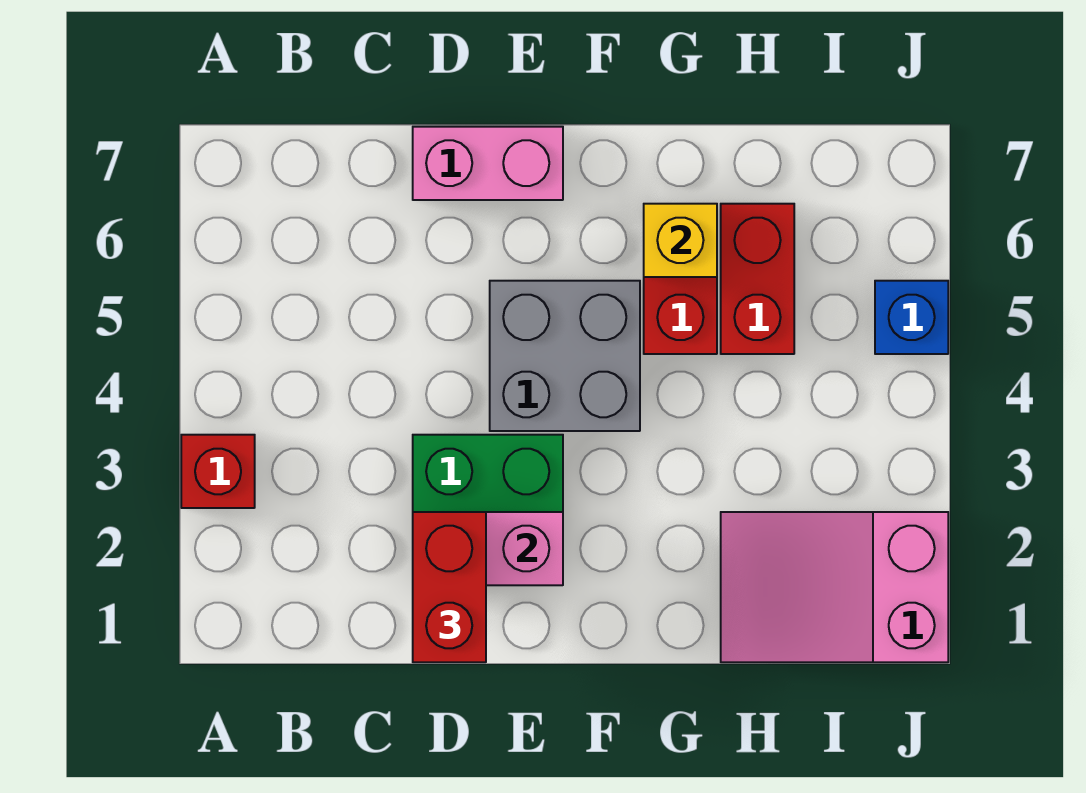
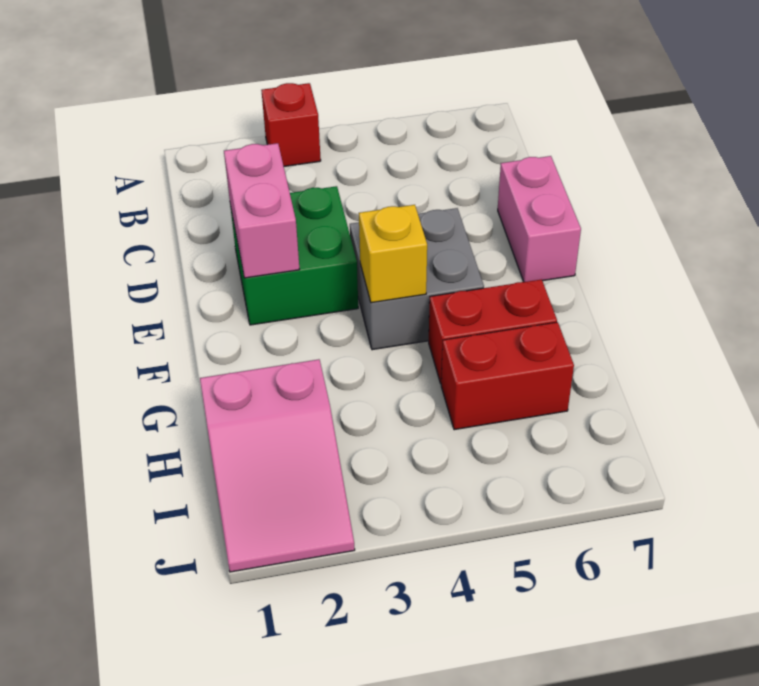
red 1x2 brick [413,512,486,662] -> none
yellow 1x1 brick [644,204,717,277] -> yellow 1x1 brick moved to [359,205,427,303]
pink 2x3 slope [721,512,948,662] -> pink 2x3 slope turned to [200,359,355,572]
blue 1x1 brick [875,281,948,354] -> none

